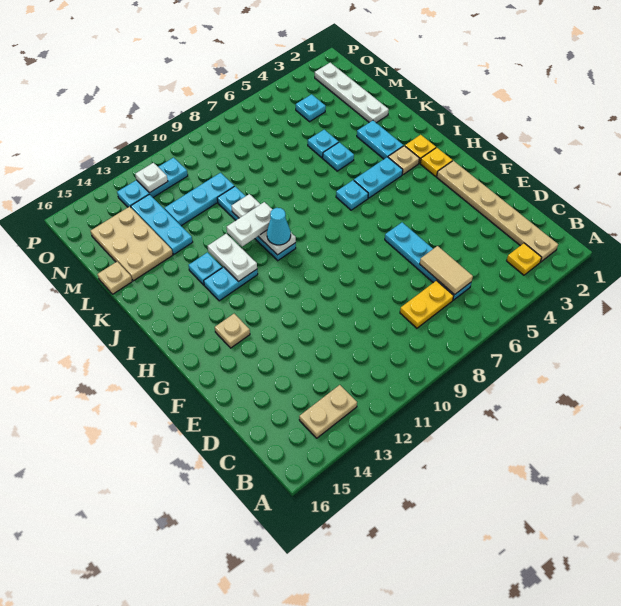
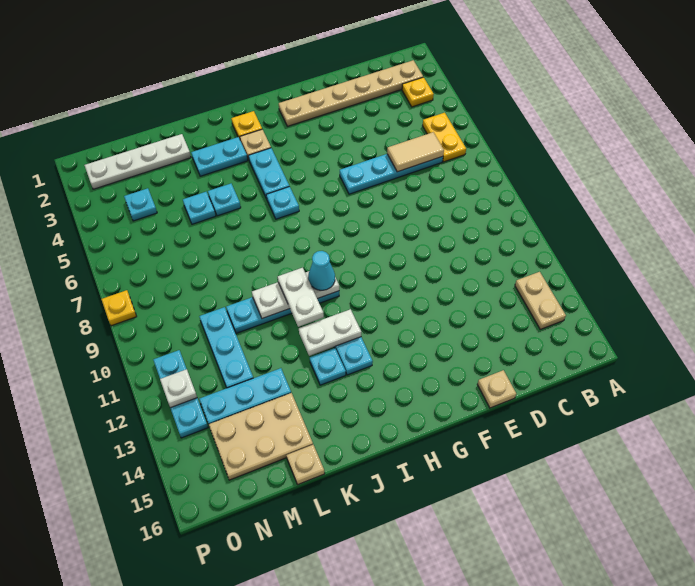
yellow 1x2 plate [400,281,454,328] -> yellow 1x2 plate moved to [423,113,466,162]
tan 1x1 plate [215,314,250,348] -> tan 1x1 plate moved to [477,370,516,408]
yellow 1x1 plate [420,148,452,177] -> yellow 1x1 plate moved to [101,290,137,326]

